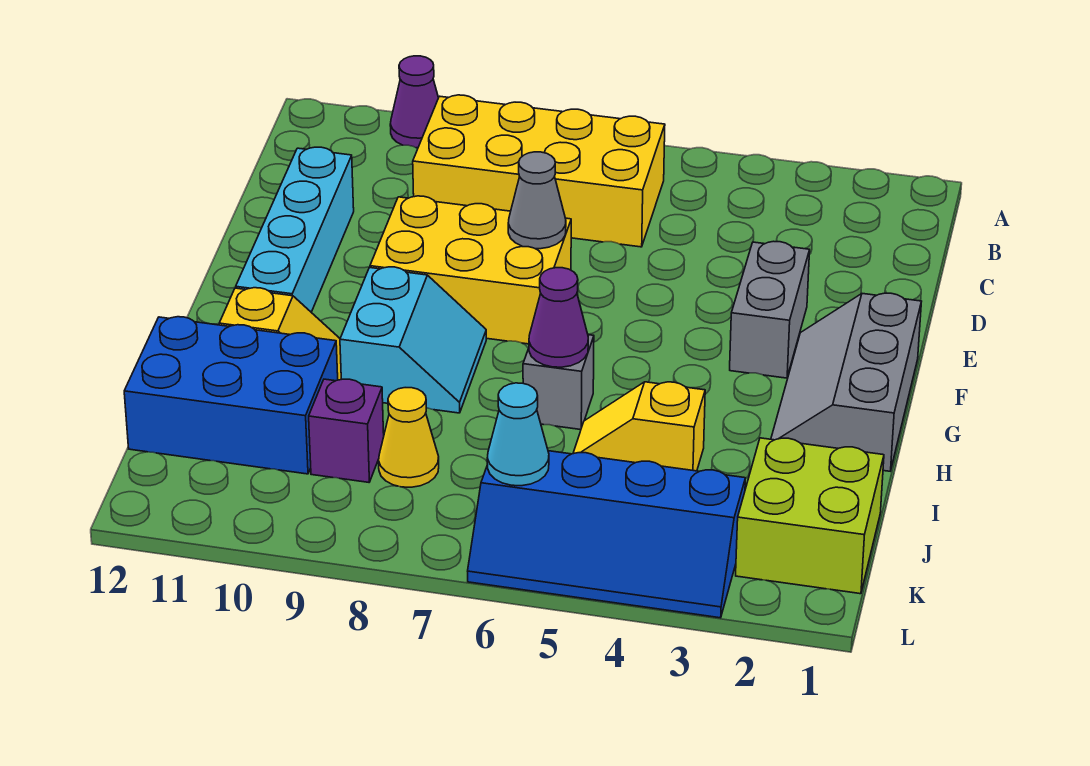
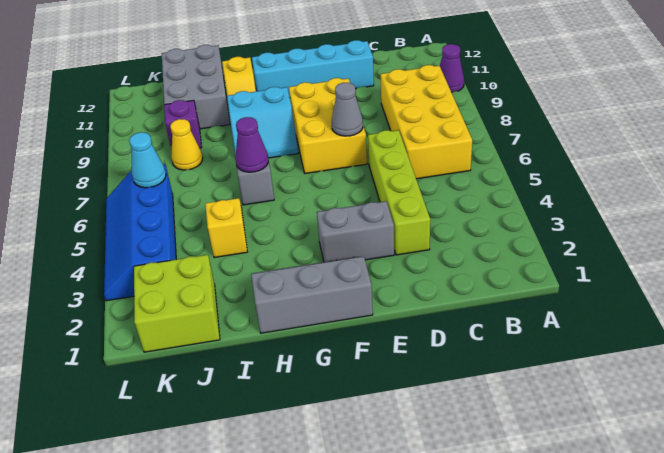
none -> lime 1x4 brick [368,130,430,255]
blue 2x3 brick [124,317,338,474] -> grey 2x3 brick [162,45,230,129]

